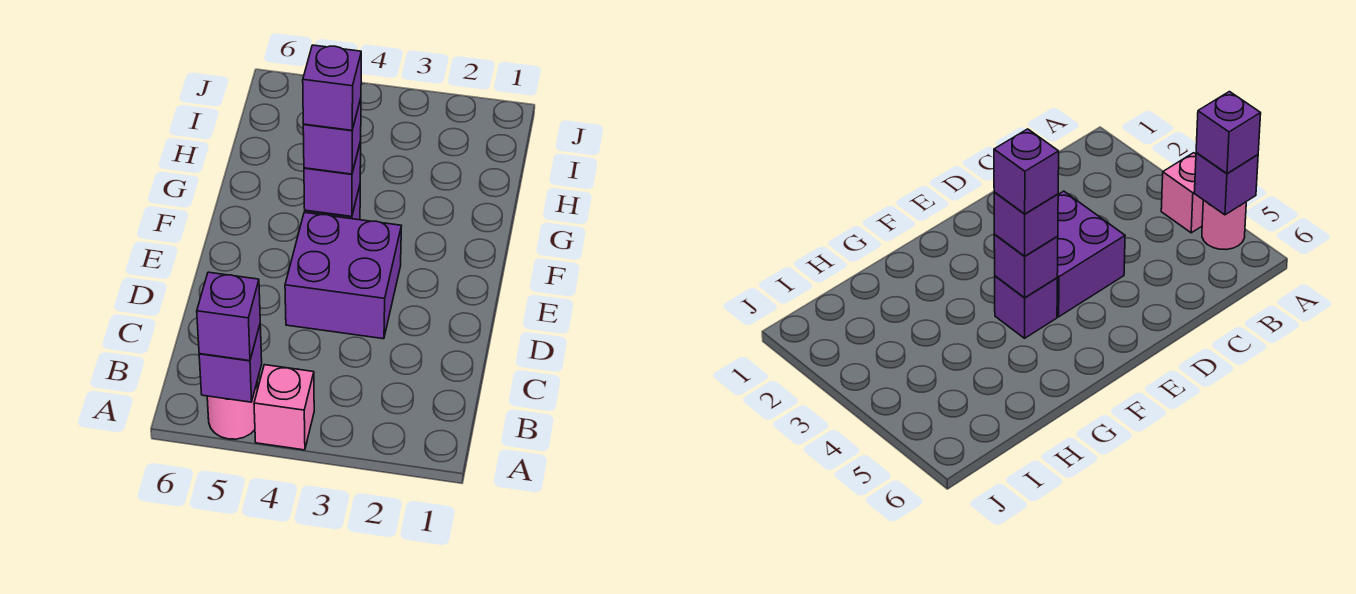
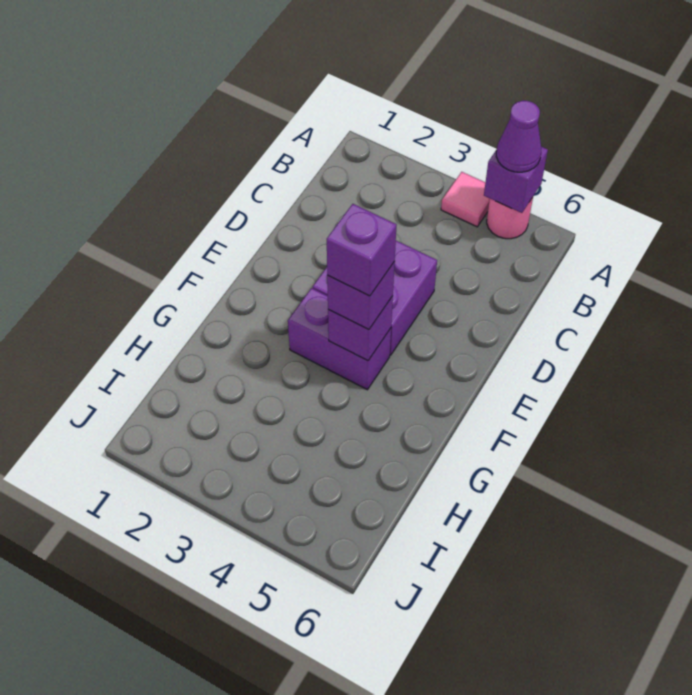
pink 1x1 brick [254,365,314,450] -> pink 1x1 tile [441,172,490,227]
purple 1x1 brick [197,272,260,361] -> purple 1x1 cone [496,101,541,172]
purple 1x1 brick [995,276,1057,338] -> purple 1x2 brick [288,288,391,390]

